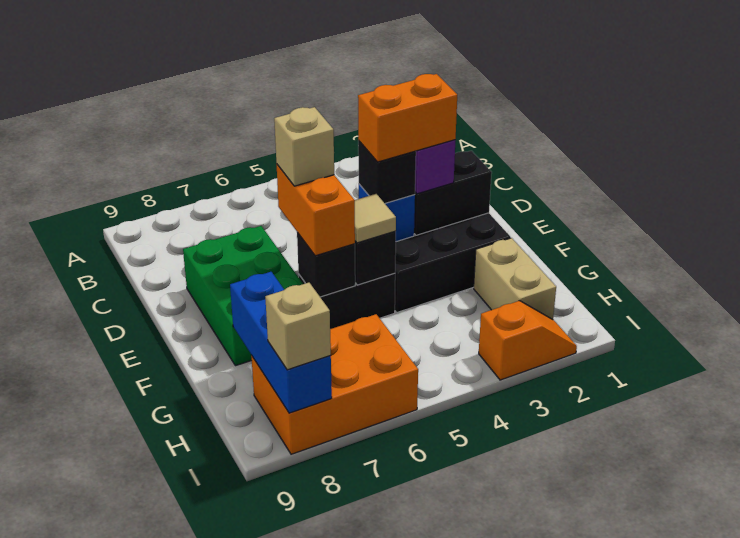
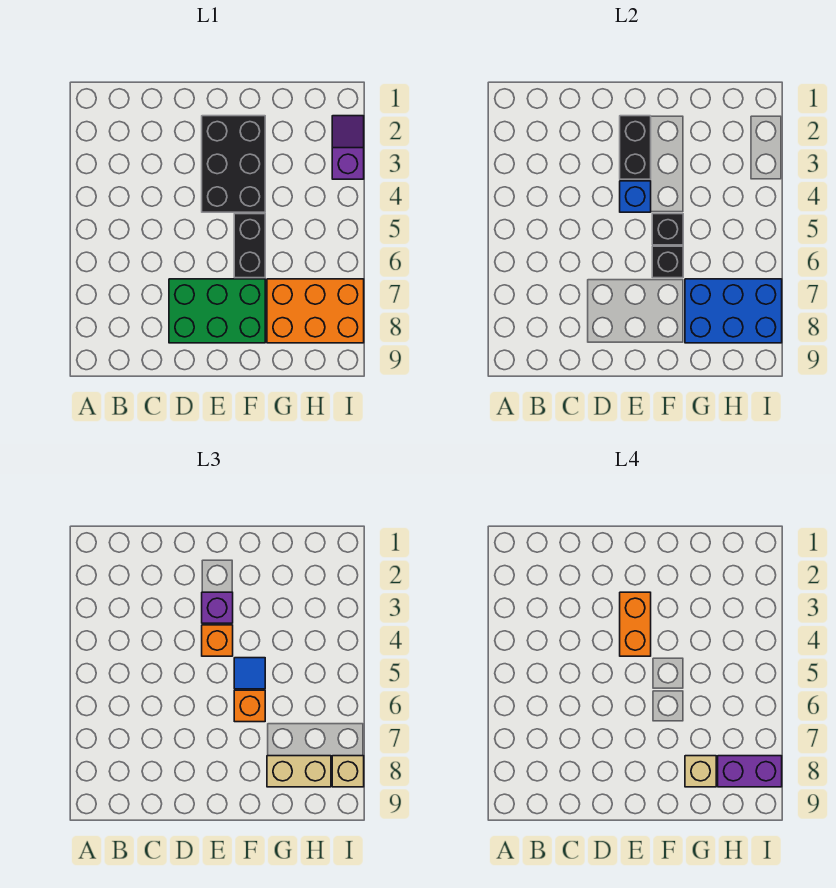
black 1x1 brick [358,141,416,203] -> orange 1x1 brick [202,625,233,656]
orange 1x2 brick [277,165,355,256] -> orange 1x1 brick [234,690,265,722]
tan 1x1 brick [274,107,334,186] -> tan 1x1 brick moved to [685,756,716,787]
tan 1x1 tile [355,194,396,243] -> blue 1x1 tile [234,658,265,689]
tan 1x2 brick [474,238,556,320] -> tan 1x2 brick moved to [267,756,331,787]
blue 1x3 brick [230,272,332,413] -> blue 2x3 brick [685,279,782,343]
orange 2x3 brick [251,314,418,454] -> orange 2x3 brick turned to [267,279,364,343]
none -> purple 1x2 brick [718,756,782,787]
orange 1x2 slope [479,301,577,380] -> purple 1x2 slope [332,116,364,179]

